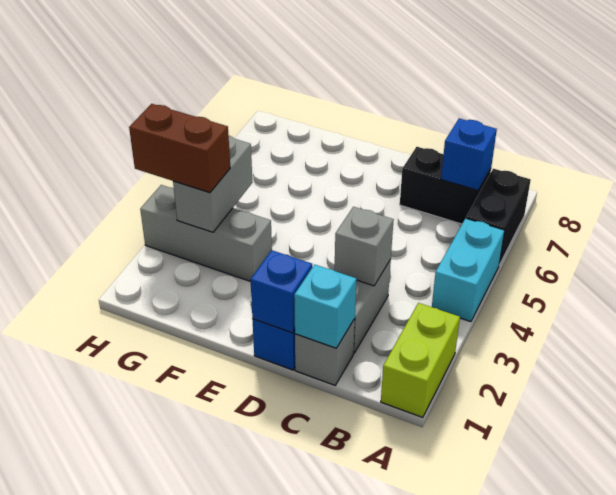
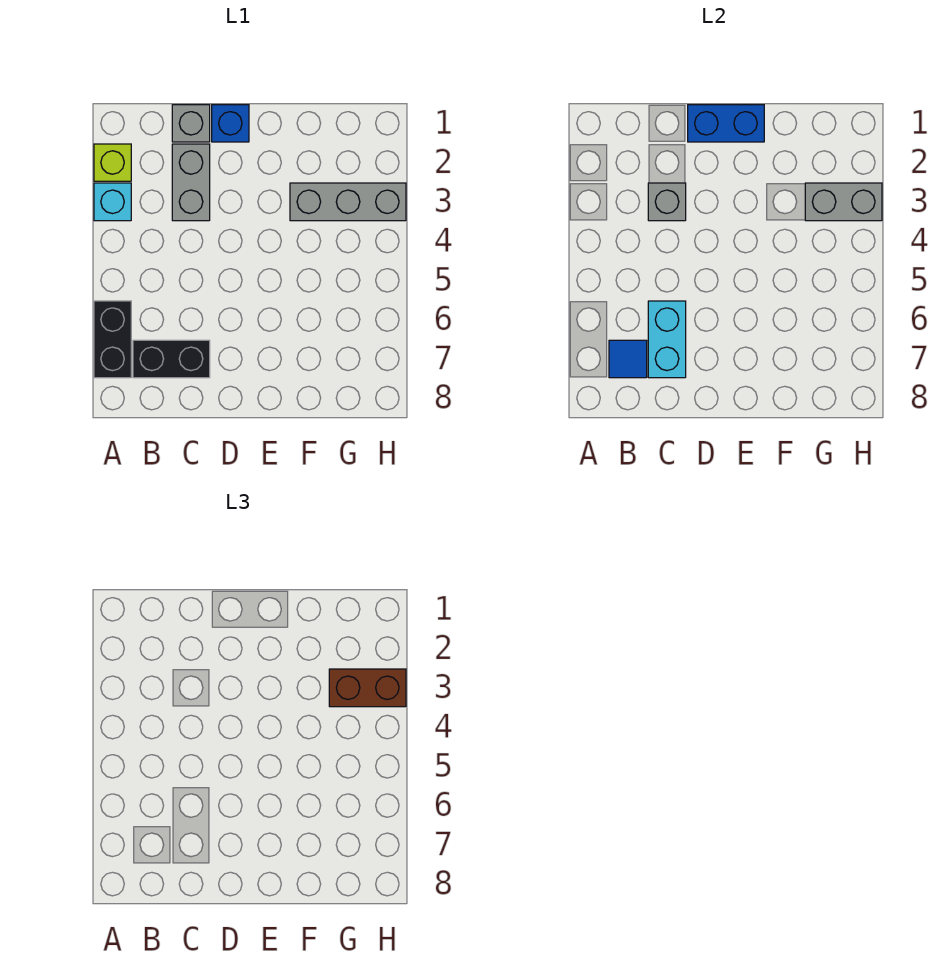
lime 1x2 brick [381,303,460,418] -> lime 1x1 brick [94,144,131,181]
cyan 1x2 brick [432,218,505,322] -> cyan 1x2 brick moved to [648,301,686,378]
blue 1x1 brick [441,118,497,190] -> blue 1x1 tile [609,340,647,378]
cyan 1x1 brick [294,265,357,348] -> cyan 1x1 brick moved to [94,183,131,221]
blue 1x1 brick [251,250,312,333] -> blue 1x2 brick [688,105,764,142]
grey 1x2 brick [173,136,253,232] -> grey 1x2 brick turned to [805,183,882,221]

